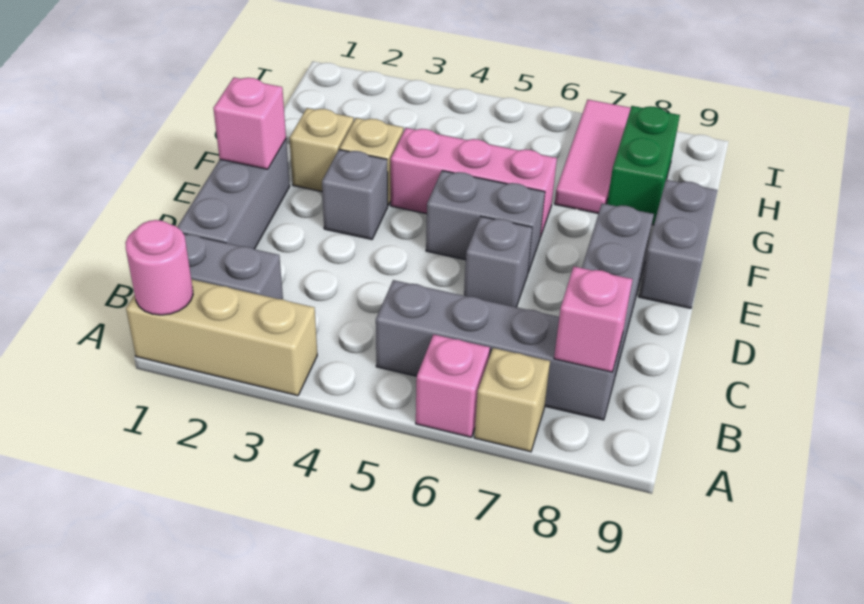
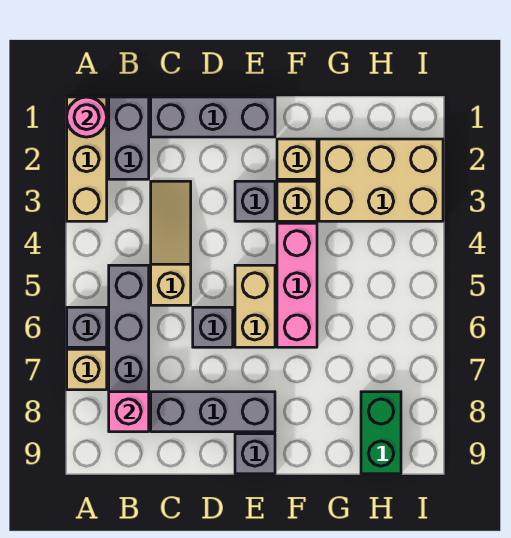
pink 1x1 brick [416,334,490,437] -> grey 1x1 brick [67,307,107,347]
none -> tan 1x3 slope [151,181,191,305]
pink 1x1 brick [213,77,286,169] -> none
grey 1x2 brick [426,171,545,272] -> tan 1x2 brick [235,265,275,347]
grey 1x2 brick [639,180,717,308] -> grey 1x1 brick [235,434,275,474]
none -> tan 2x3 brick [319,139,443,221]
pink 1x3 tile [555,100,631,214] -> none
green 1x2 brick [607,106,680,225] -> green 1x2 brick turned to [361,392,401,474]

